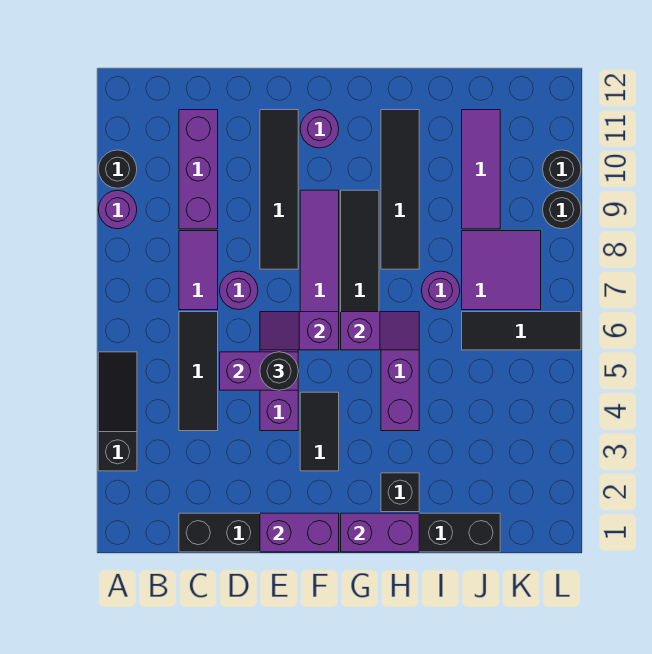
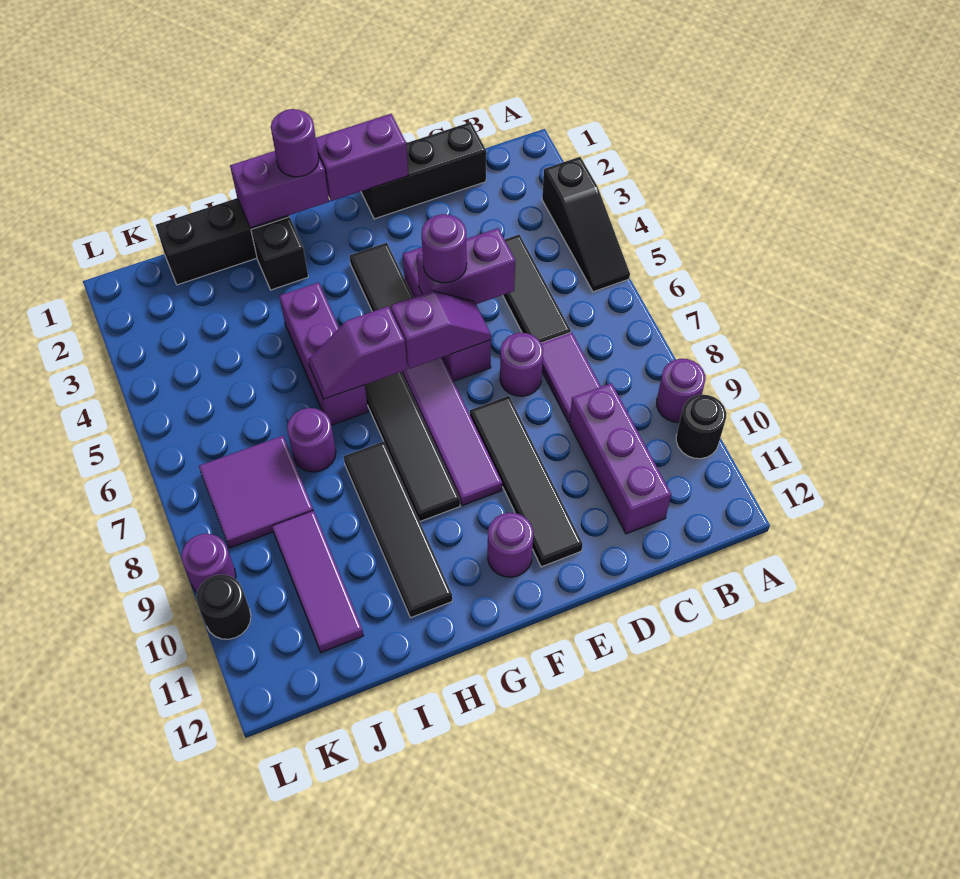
black 1x1 round brick [260,352,298,390] -> purple 1x1 round brick [422,214,467,283]
none -> purple 1x1 round brick [271,109,319,177]
black 1x3 tile [462,312,581,350] -> none
black 1x1 round brick [543,190,581,229] -> purple 1x1 round brick [181,534,236,592]

